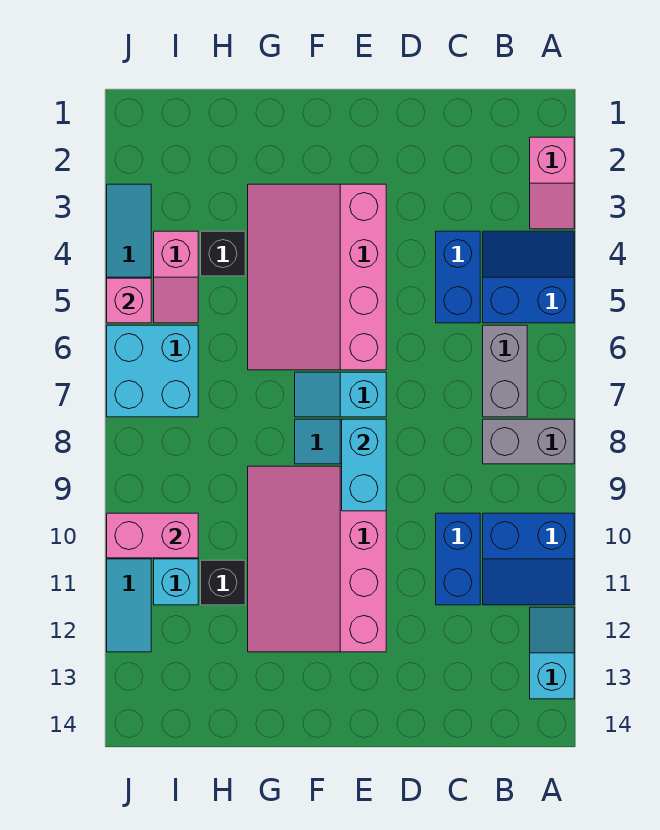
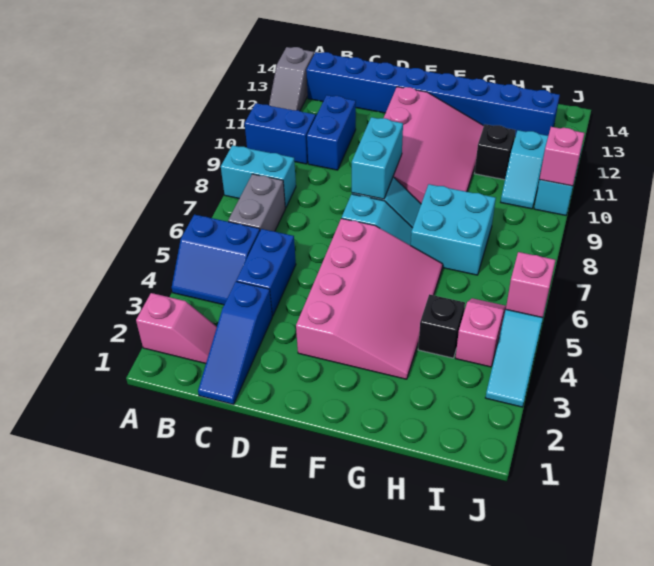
pink 1x2 slope [530,137,574,229] -> pink 1x2 slope turned to [136,293,217,363]
grey 1x2 brick [483,419,574,464] -> cyan 1x2 brick [221,145,296,208]
cyan 1x2 slope [530,607,574,699] -> grey 1x2 slope [269,47,314,111]
none -> blue 1x8 brick [306,52,560,137]
none -> blue 1x3 slope [198,282,272,404]
cyan 2x2 brick [107,325,198,417] -> cyan 2x2 brick moved to [411,184,496,275]
pink 1x2 brick [107,513,198,558] -> pink 1x1 brick [540,127,585,186]

